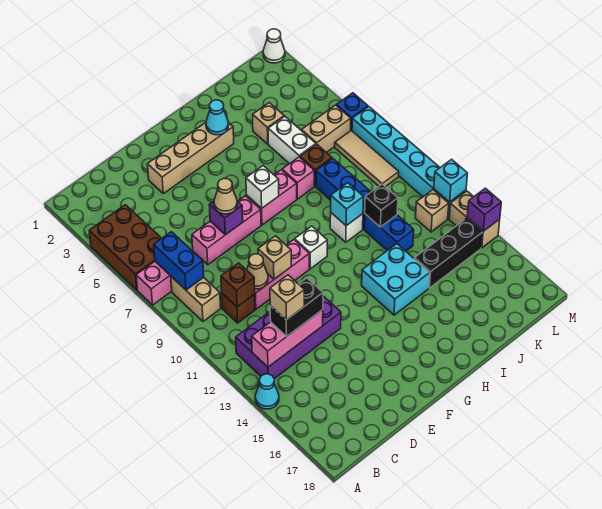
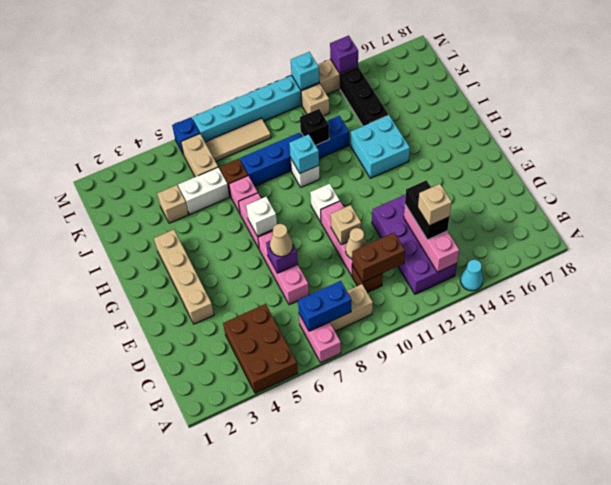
brown 2x3 brick [89,205,162,290] -> brown 2x3 brick turned to [223,304,298,393]
brown 1x1 brick [221,263,255,307] -> brown 1x2 brick [352,233,405,282]
cyan 1x1 cone [206,100,229,135] -> none
white 1x1 cone [263,29,285,63] -> none

